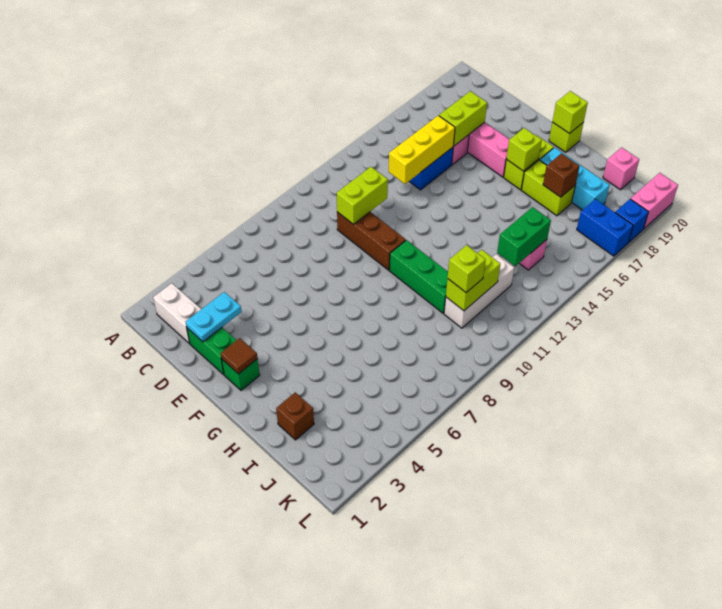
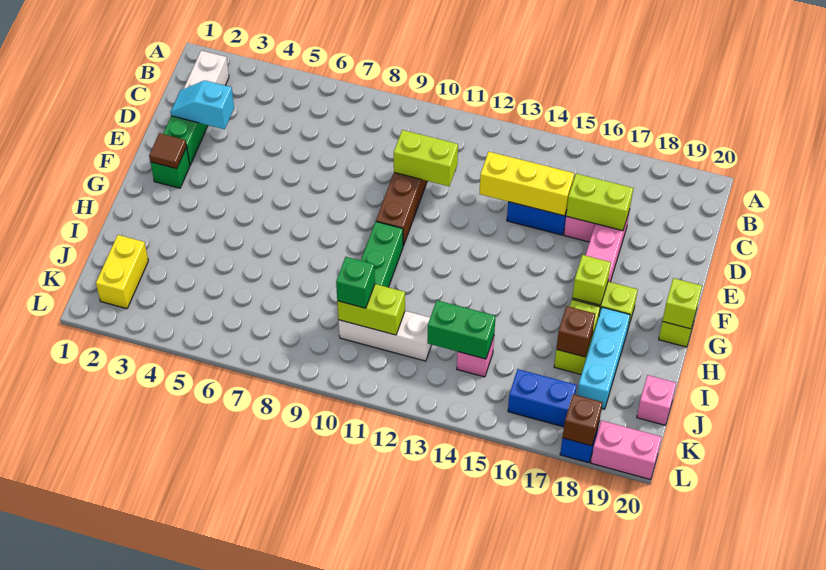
cyan 1x2 plate [186,292,242,342] -> cyan 1x2 slope [171,80,234,129]
brown 1x1 brick [276,392,314,440] -> brown 1x1 brick moved to [563,394,603,446]
none -> yellow 1x2 brick [96,235,148,309]
lime 1x1 brick [448,245,486,293] -> green 1x1 brick [336,257,375,308]
blue 1x2 brick [577,199,633,256] -> blue 1x2 brick turned to [508,369,577,427]

